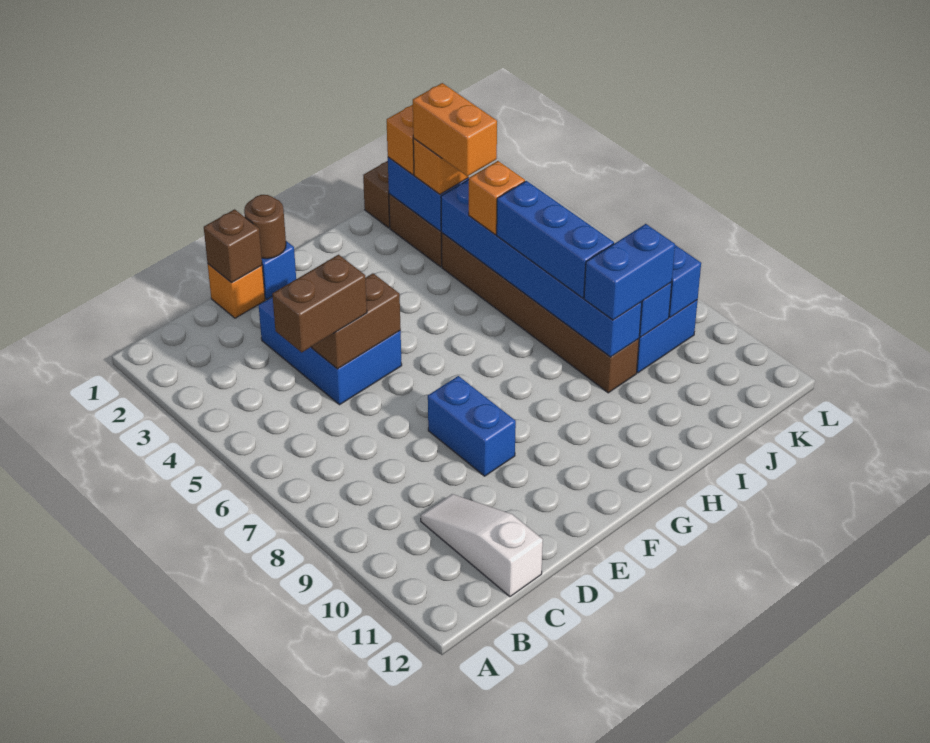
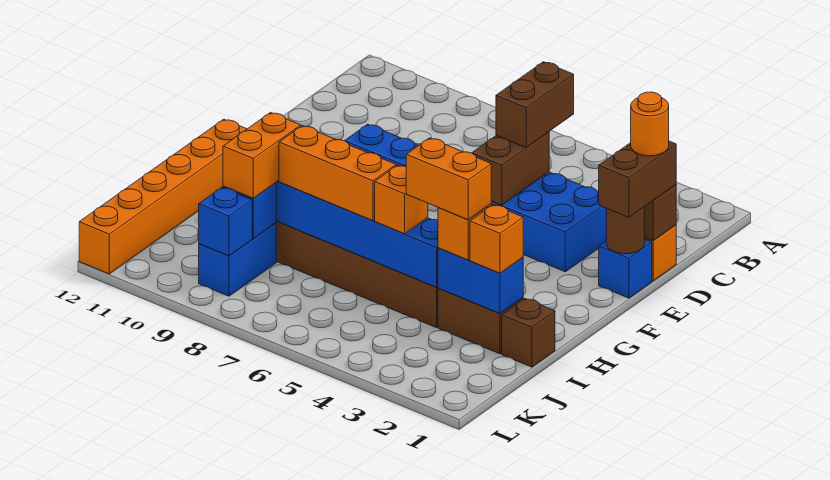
white 1x3 slope [421,494,543,597] -> none
none -> brown 1x2 brick [599,141,676,217]
none -> orange 1x1 round brick [631,92,669,156]
none -> orange 1x6 brick [79,119,246,274]
blue 1x3 brick [497,181,614,298] -> orange 1x3 brick [279,126,396,221]
blue 1x2 brick [584,224,675,320] -> orange 1x2 brick [223,113,301,198]

